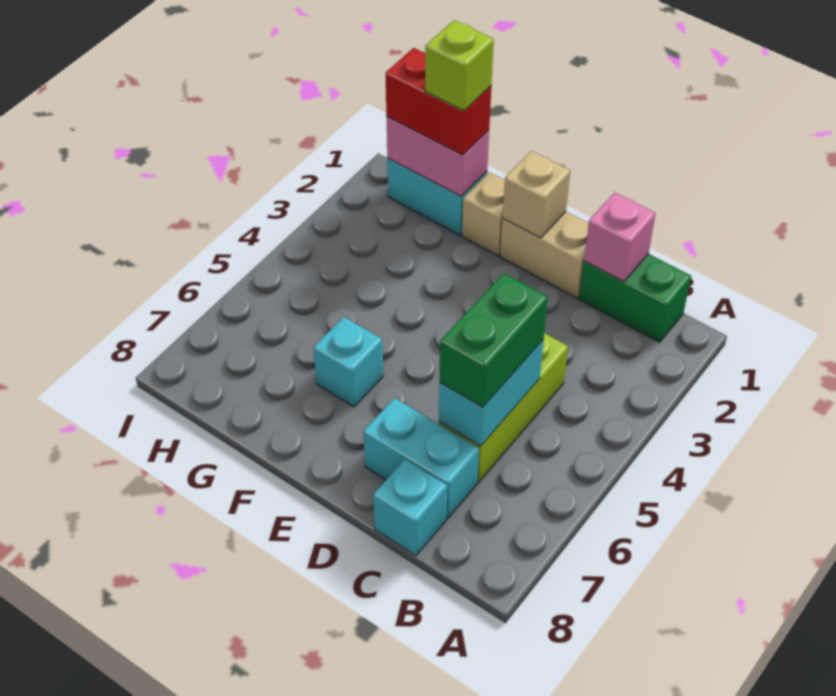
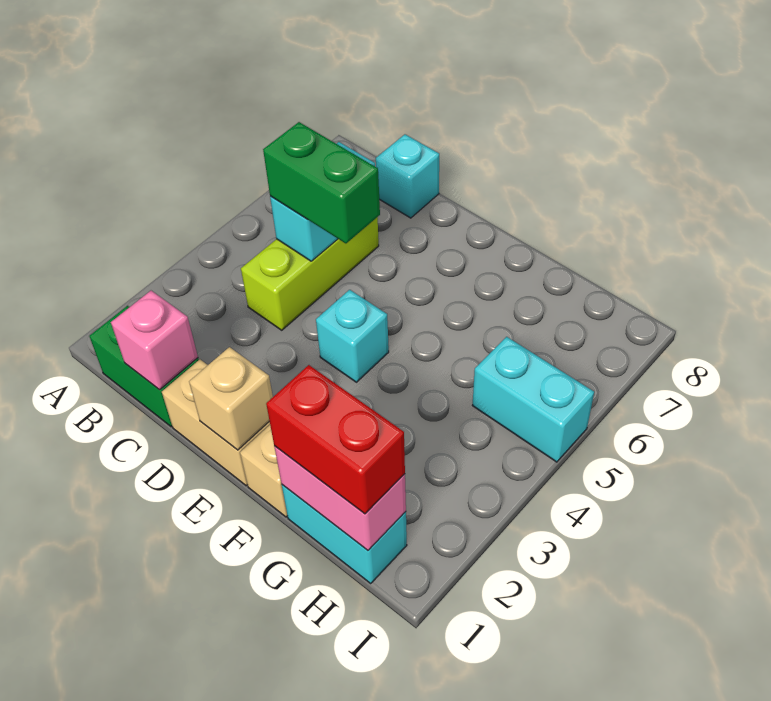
green 1x2 brick [439,273,548,407] -> green 1x2 brick turned to [263,122,380,243]
cyan 1x2 brick [363,398,479,518] -> cyan 1x2 brick moved to [472,337,594,462]
cyan 1x1 brick [313,317,383,407] -> cyan 1x1 brick moved to [316,290,389,382]
lime 1x1 brick [425,20,494,111] -> none

